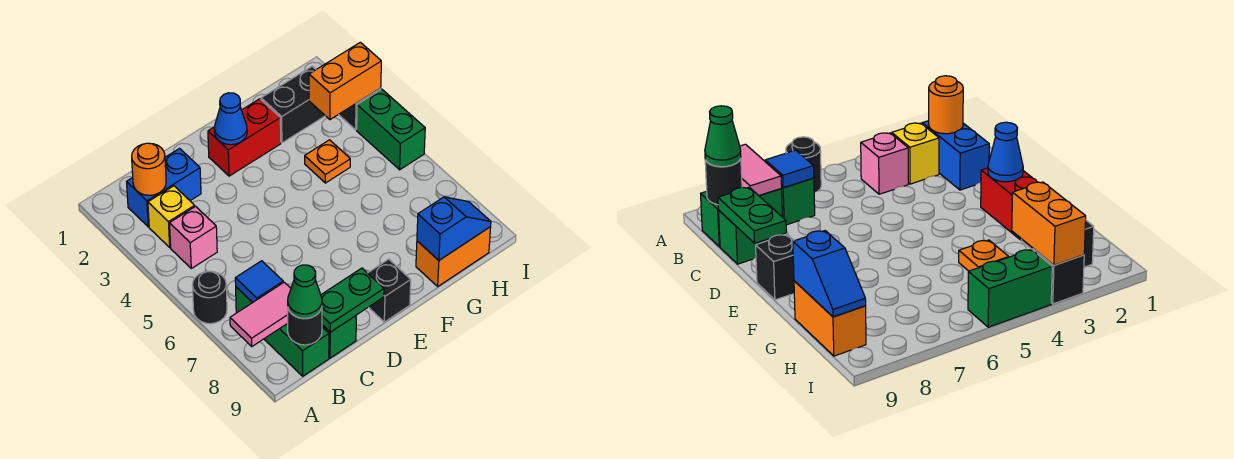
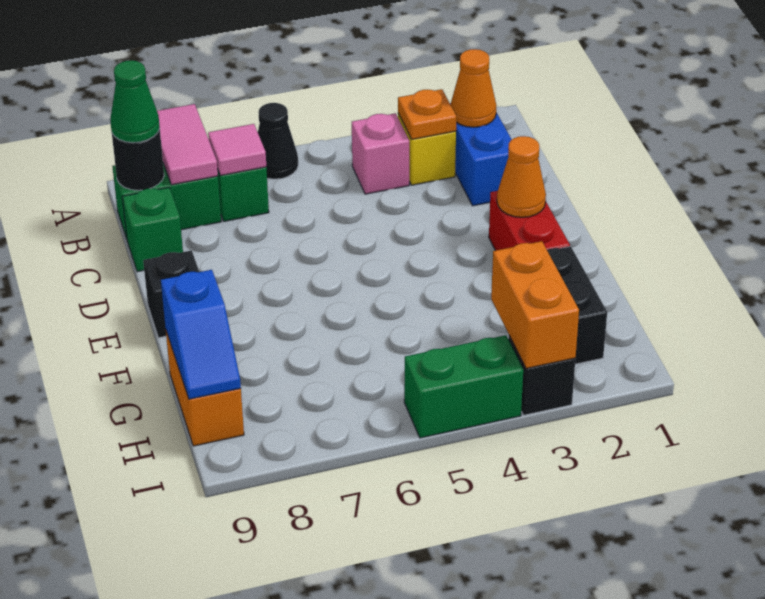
black 1x1 round brick [192,271,227,324] -> black 1x1 cone [258,103,298,179]
orange 1x1 round brick [132,143,166,195] -> orange 1x1 cone [450,49,496,127]
blue 1x1 tile [235,261,283,303] -> pink 1x1 tile [208,124,266,176]
green 1x2 plate [321,268,384,332] -> none
blue 1x1 cone [214,93,247,145] -> orange 1x1 cone [497,136,546,217]
orange 1x1 plate [305,140,350,183] -> orange 1x1 plate moved to [398,89,456,139]

